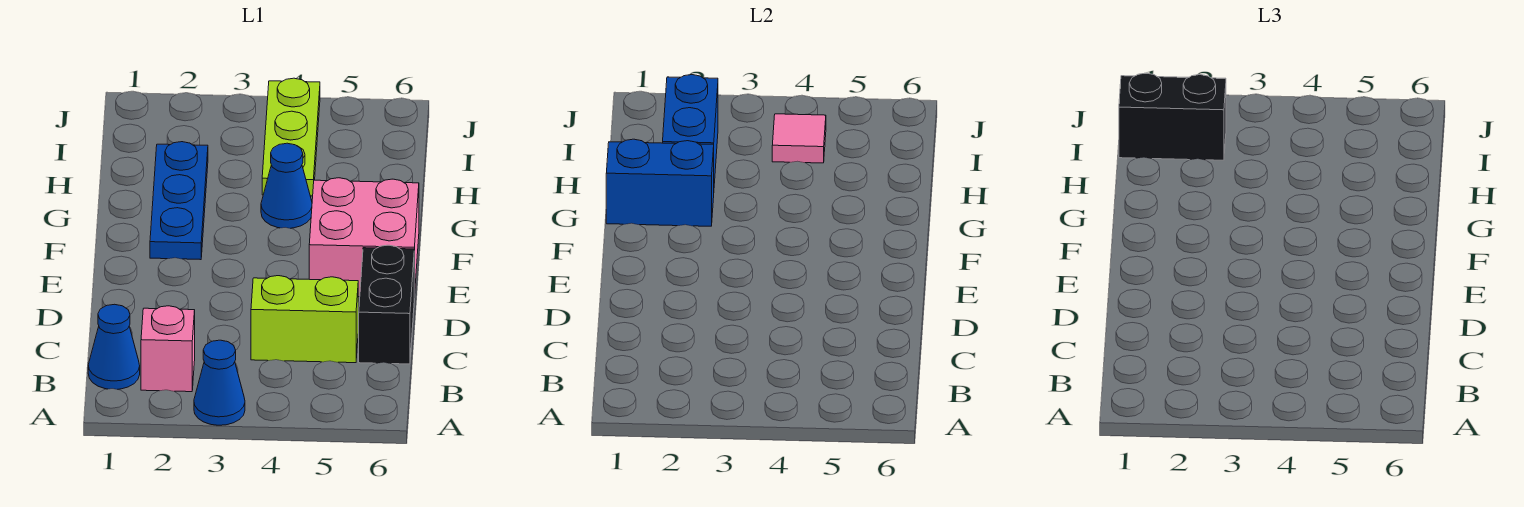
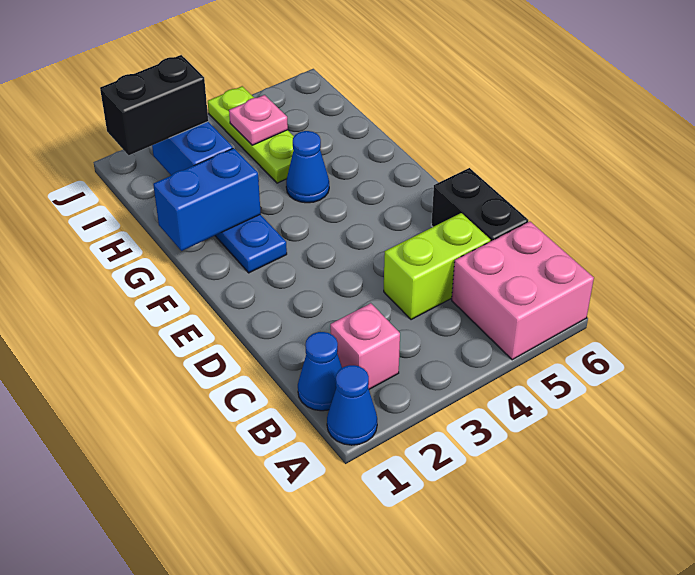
blue 1x1 cone [194,340,245,425] -> blue 1x1 cone moved to [327,365,377,445]
pink 2x2 brick [309,178,419,298] -> pink 2x2 brick moved to [452,222,594,360]
pink 1x1 tile [772,114,826,163] -> pink 1x1 plate [229,95,288,145]

